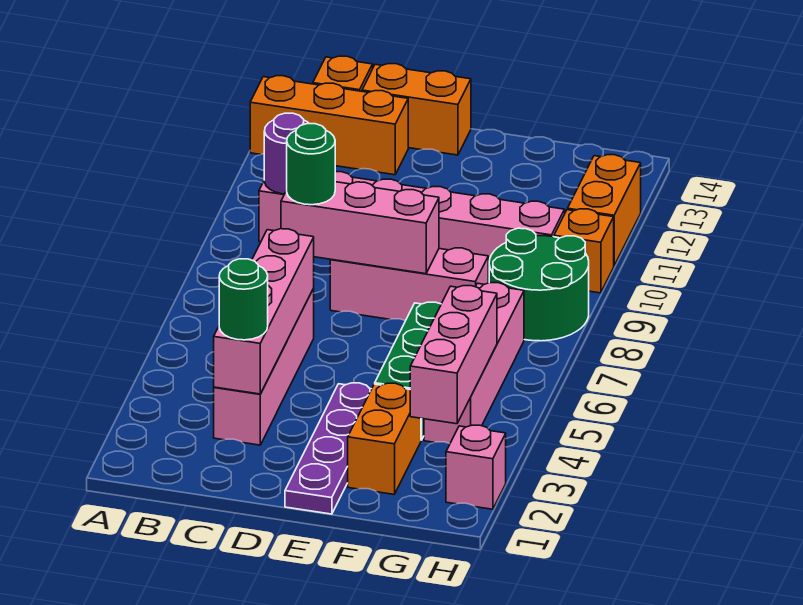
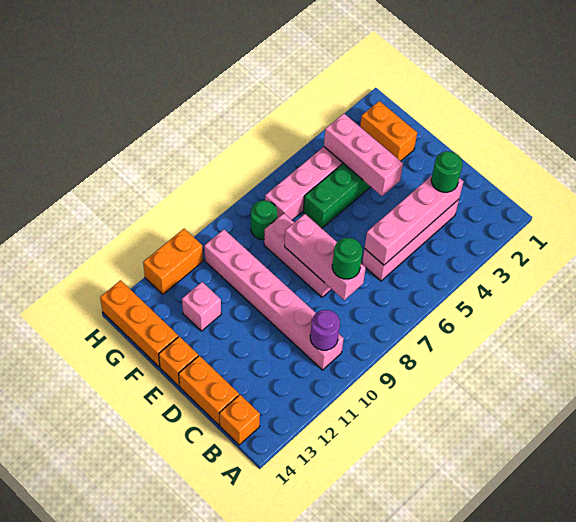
orange 1x3 brick [250,76,408,175] -> orange 1x3 brick moved to [100,280,178,367]
purple 1x4 plate [285,383,371,514] -> none
orange 1x2 brick [348,383,421,494] -> orange 1x2 brick turned to [360,101,417,161]
pink 1x3 brick [410,286,497,424] -> pink 1x3 brick turned to [324,114,403,196]
green 2x2 round brick [489,228,589,341] -> green 1x1 round brick [251,201,277,240]
pink 1x1 brick [446,425,506,509] -> pink 1x1 brick moved to [182,282,221,331]
orange 1x1 brick [554,209,614,293] -> orange 1x1 brick moved to [159,336,198,386]

